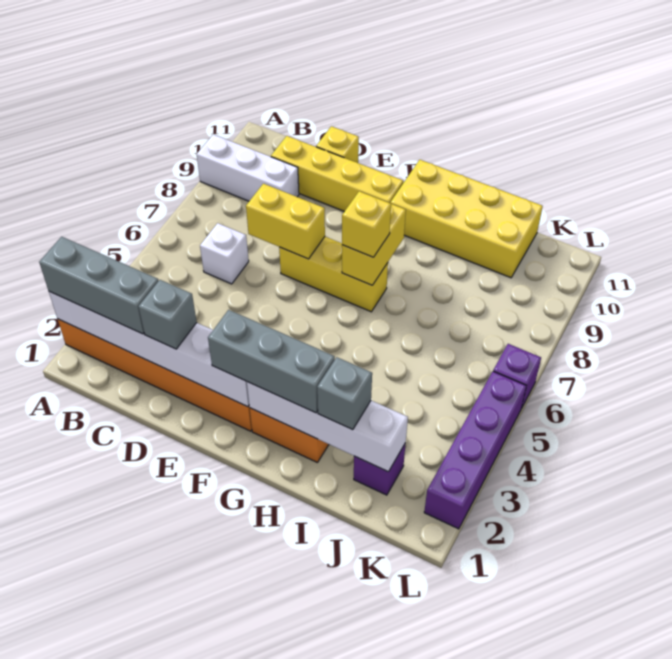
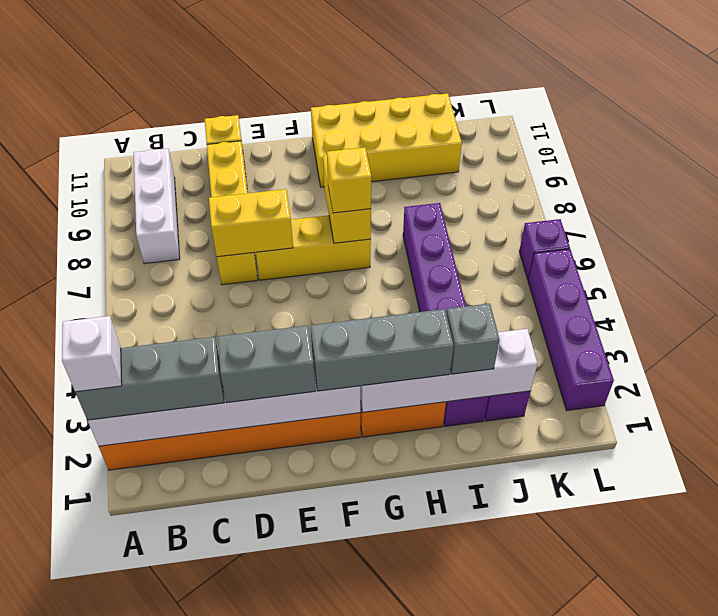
white 1x3 brick [197,134,299,201] -> white 1x3 brick turned to [134,149,180,264]
white 1x1 brick [200,223,249,284] -> white 1x1 brick moved to [62,316,122,392]
yellow 1x4 brick [271,136,403,211] -> yellow 1x4 brick turned to [207,141,258,285]
grey 1x1 brick [138,280,197,349] -> grey 1x2 brick [218,326,315,403]
none -> purple 1x6 brick [403,203,488,426]

